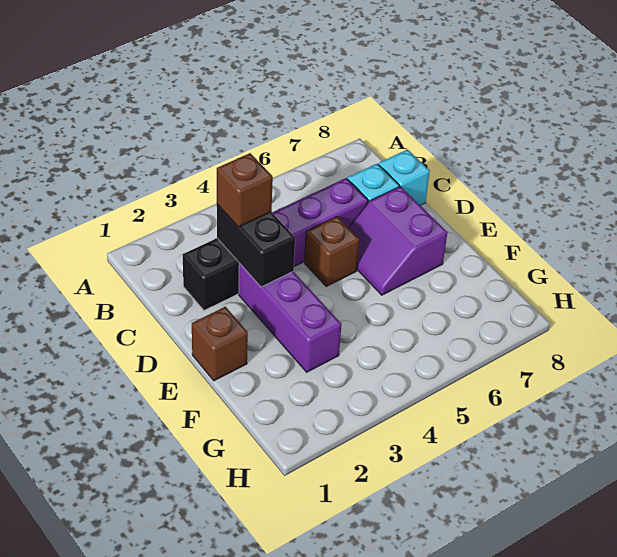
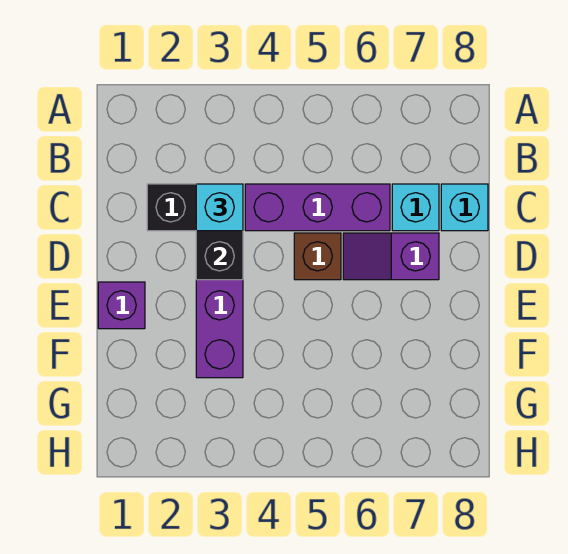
brown 1x1 brick [217,153,273,227] -> cyan 1x1 brick [196,184,243,231]
purple 2x2 slope [348,186,447,295] -> purple 1x2 slope [343,233,439,280]
brown 1x1 brick [192,307,248,381] -> purple 1x1 brick [98,282,145,329]

